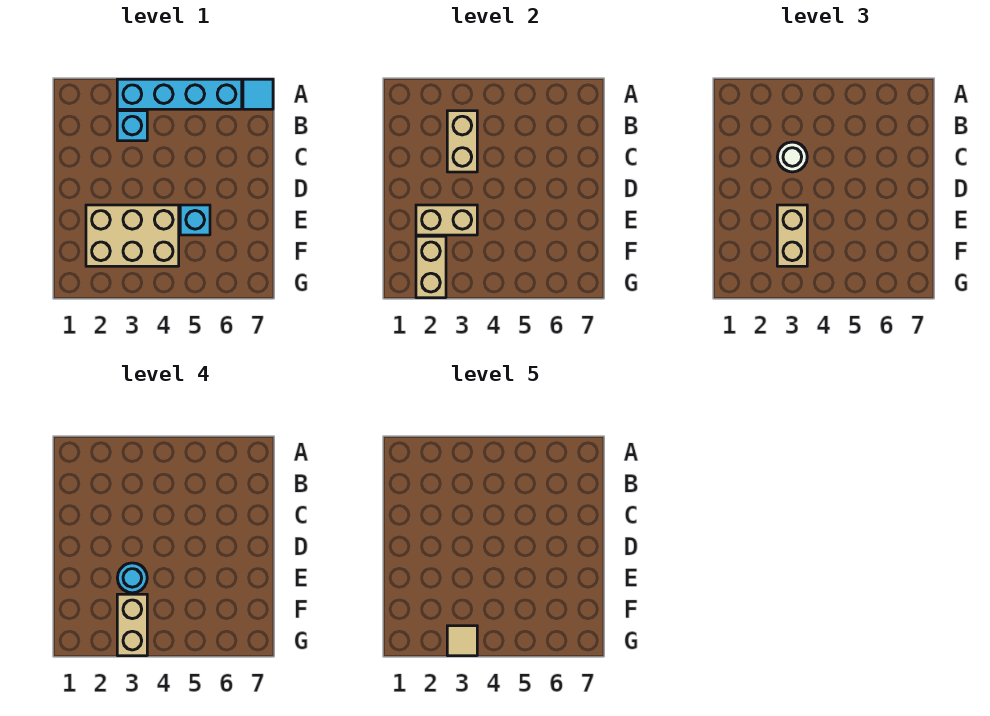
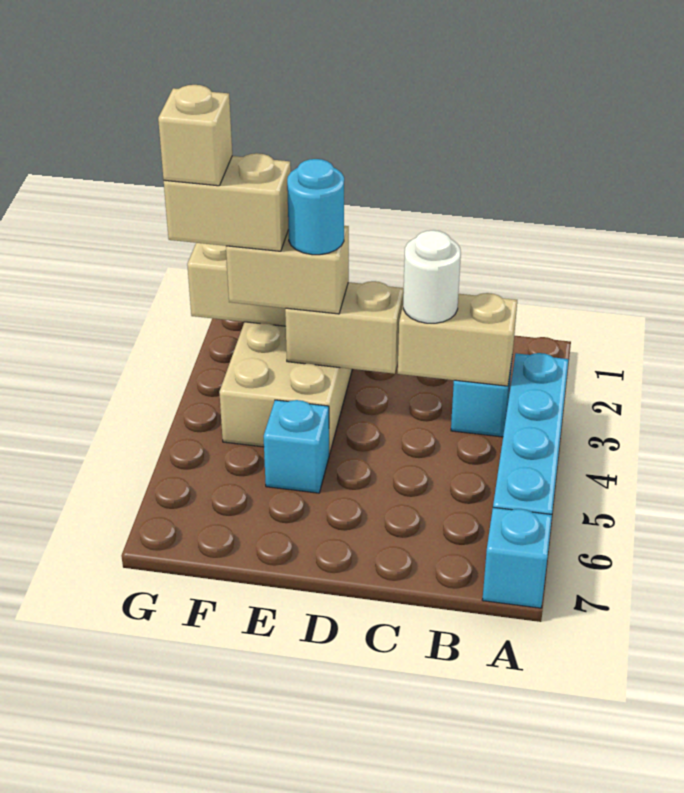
cyan 1x1 tile [243,79,273,109] -> cyan 1x1 brick [482,507,552,608]
tan 1x2 brick [416,205,477,235] -> tan 1x2 brick turned to [285,281,404,374]
tan 1x1 tile [447,626,477,656] -> tan 1x1 brick [158,85,232,186]

